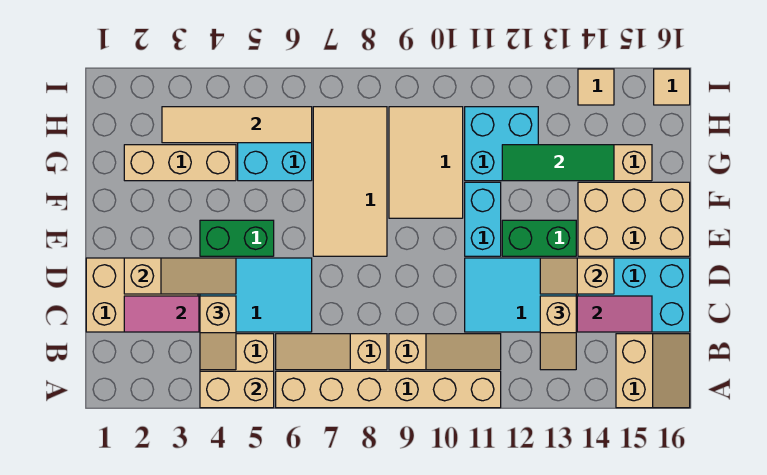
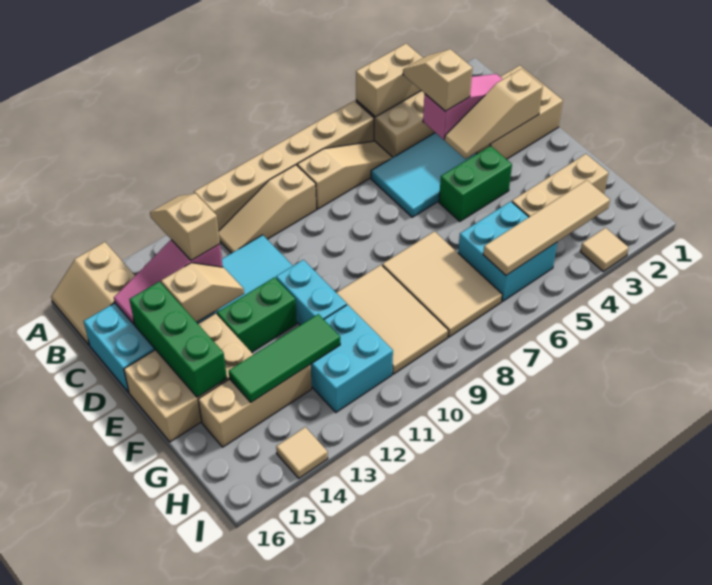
none -> green 1x3 brick [129,282,227,397]
tan 2x4 tile [313,107,387,256] -> tan 2x3 tile [382,231,502,337]
tan 1x1 tile [654,69,690,105] -> tan 1x1 tile moved to [580,228,629,271]

